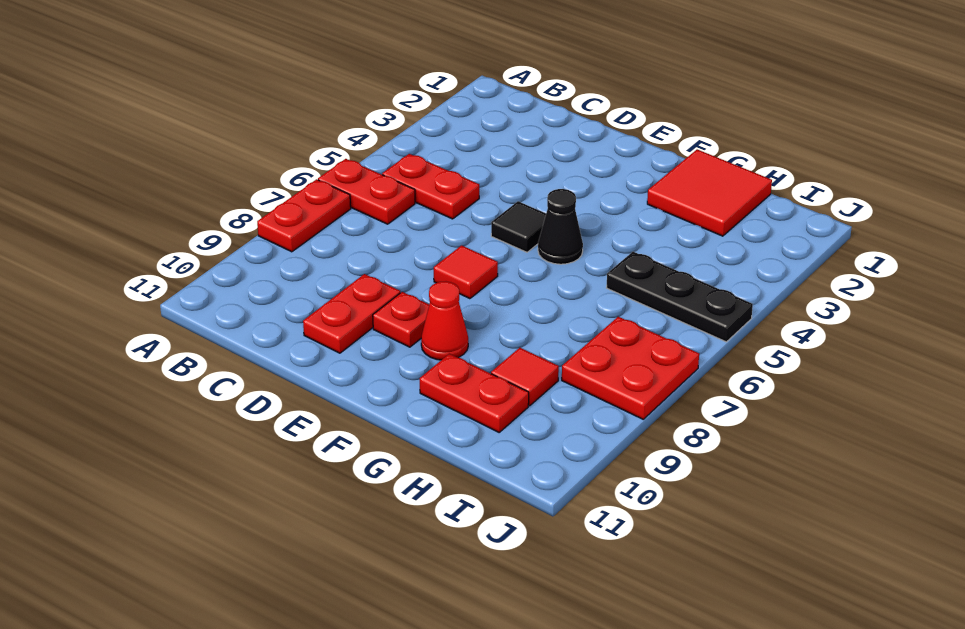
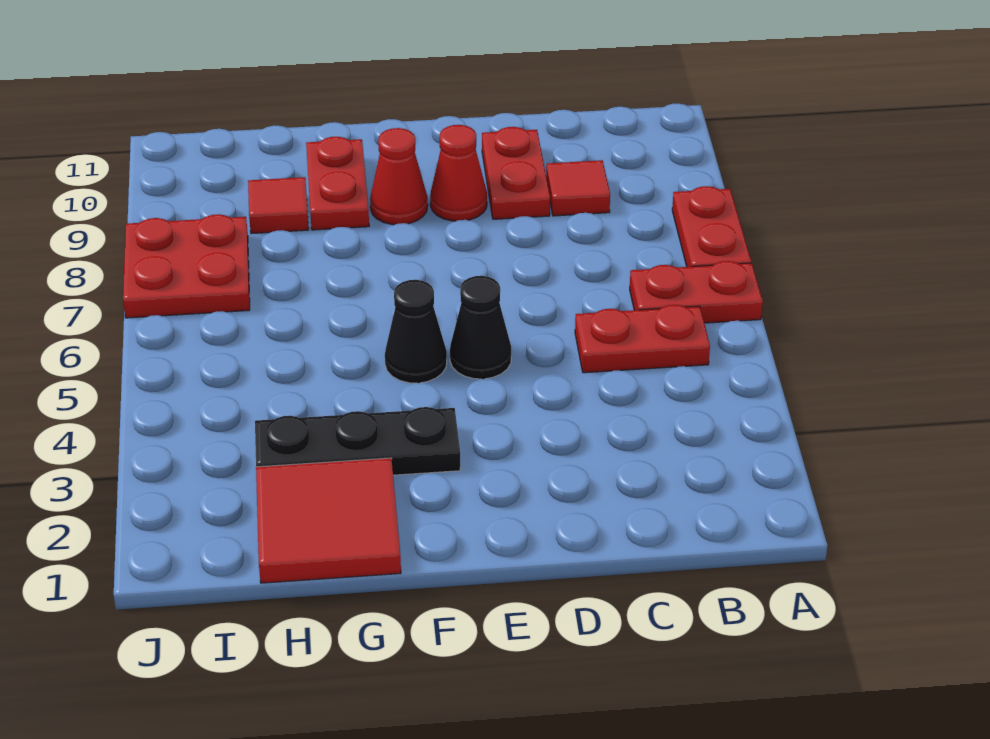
black 1x1 tile [491,201,546,252] -> black 1x1 cone [450,276,511,379]
red 1x1 tile [434,245,498,299] -> red 1x1 tile moved to [546,160,610,216]
red 1x1 plate [373,292,429,347] -> red 1x1 cone [430,125,487,221]
red 1x2 plate [420,354,529,432] -> red 1x2 plate turned to [306,137,369,230]
black 1x3 plate [607,252,753,342] -> black 1x3 plate moved to [255,407,460,475]

